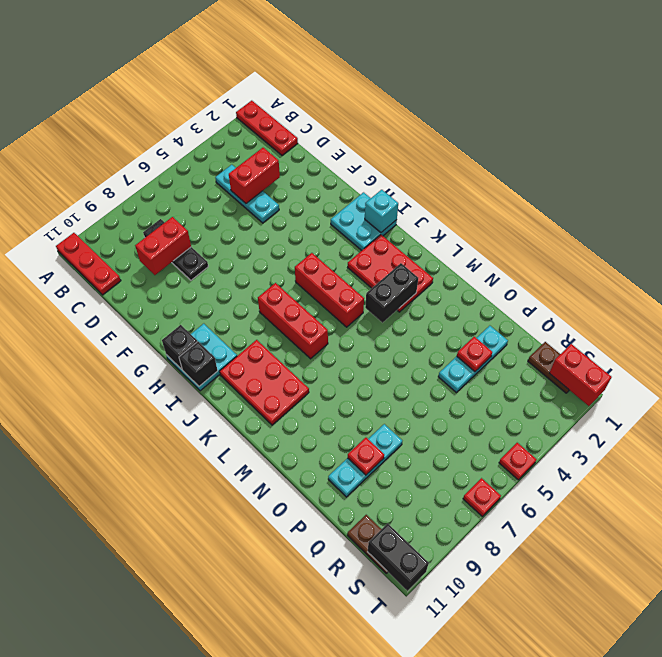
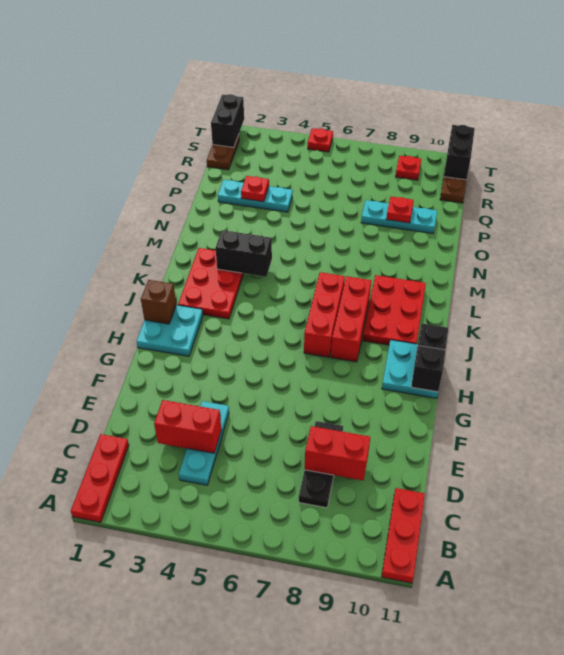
cyan 1x1 brick [365,190,398,233] -> brown 1x1 brick [141,280,176,324]
red 1x3 brick [295,253,364,327] -> red 1x3 brick moved to [331,276,371,362]
red 1x2 brick [550,344,611,406] -> black 1x2 brick [211,94,244,147]
red 1x1 plate [463,478,501,517] -> red 1x1 plate moved to [396,156,421,180]

